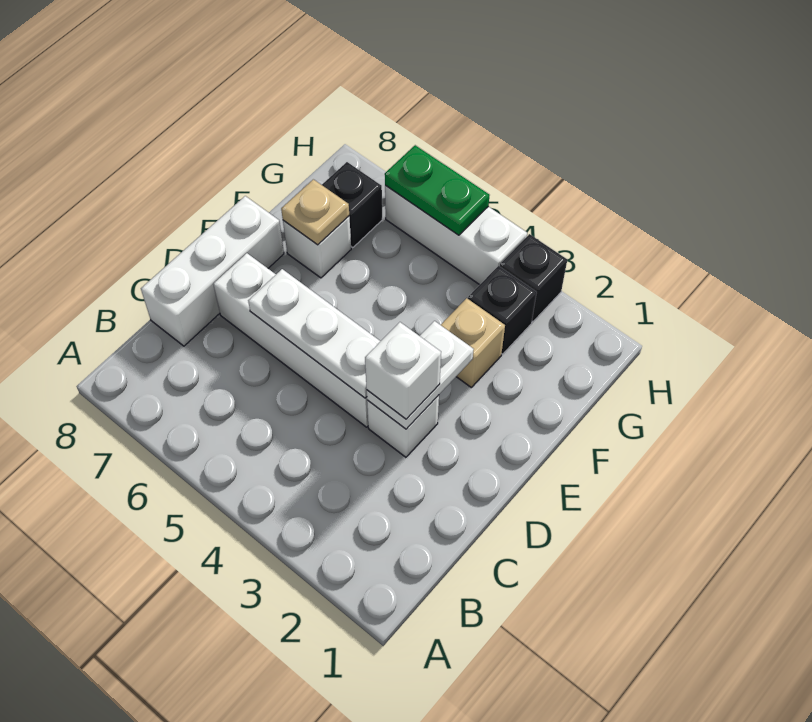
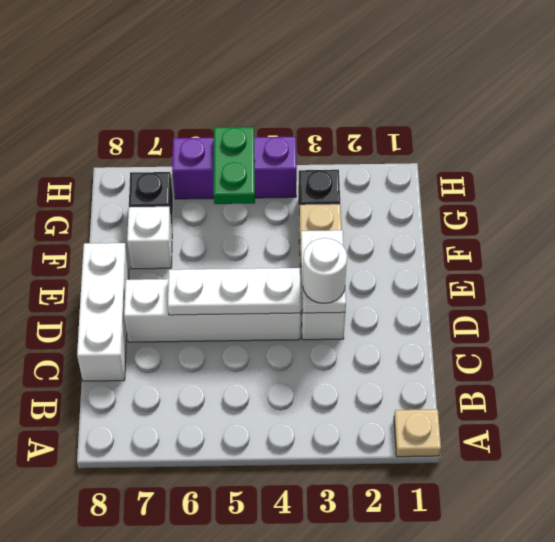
white 1x1 brick [365,322,441,419] -> white 1x1 round brick [303,238,347,303]
tan 1x1 plate [281,179,349,245] -> tan 1x1 plate moved to [394,409,441,457]
black 1x1 brick [500,234,567,322] -> none
white 1x3 brick [385,186,527,285] -> purple 1x3 brick [172,137,297,199]
green 1x2 plate [385,145,490,235] -> green 1x2 plate turned to [214,127,255,204]

